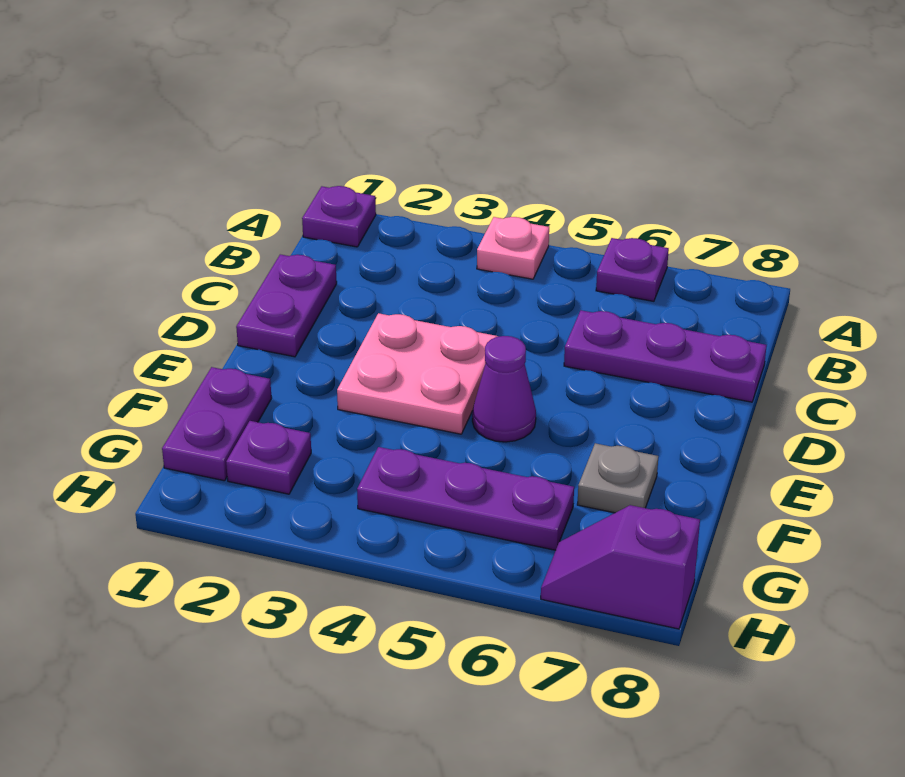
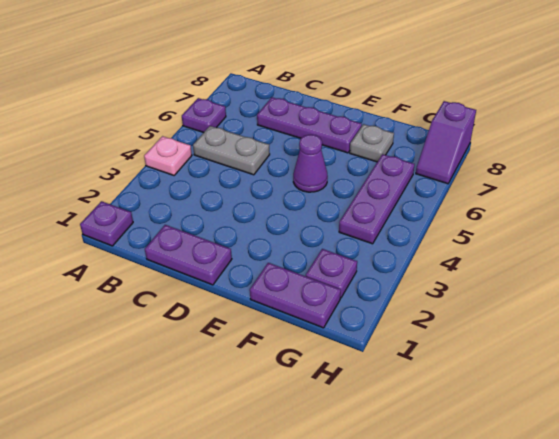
none -> grey 1x2 plate [193,126,270,175]
purple 1x3 plate [564,310,767,402] -> purple 1x3 plate turned to [257,97,362,153]
pink 2x2 plate [337,313,498,434] -> none

